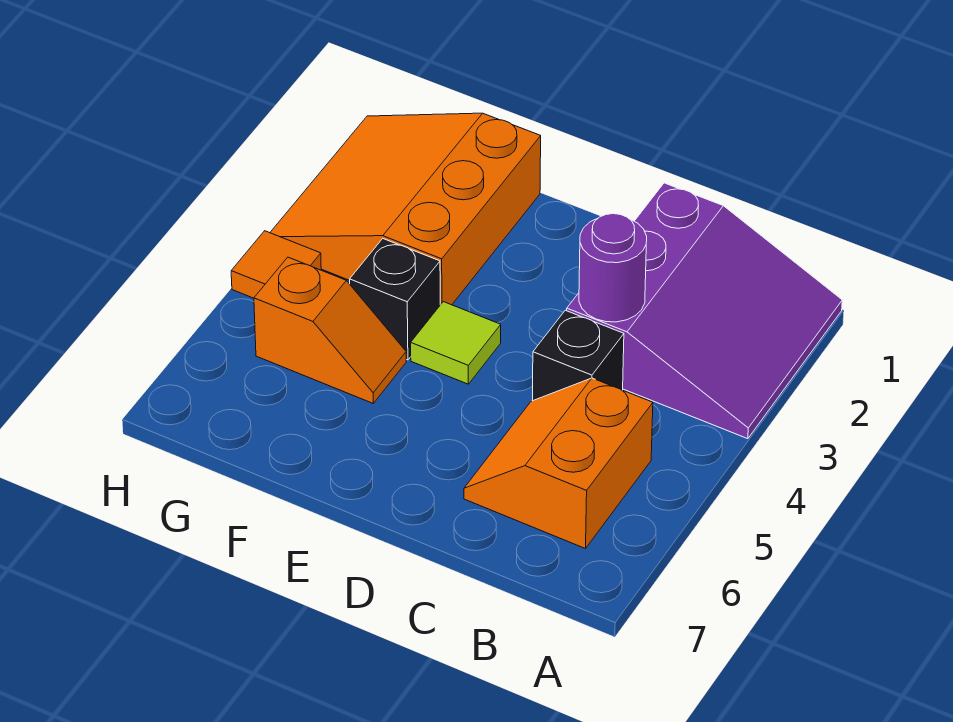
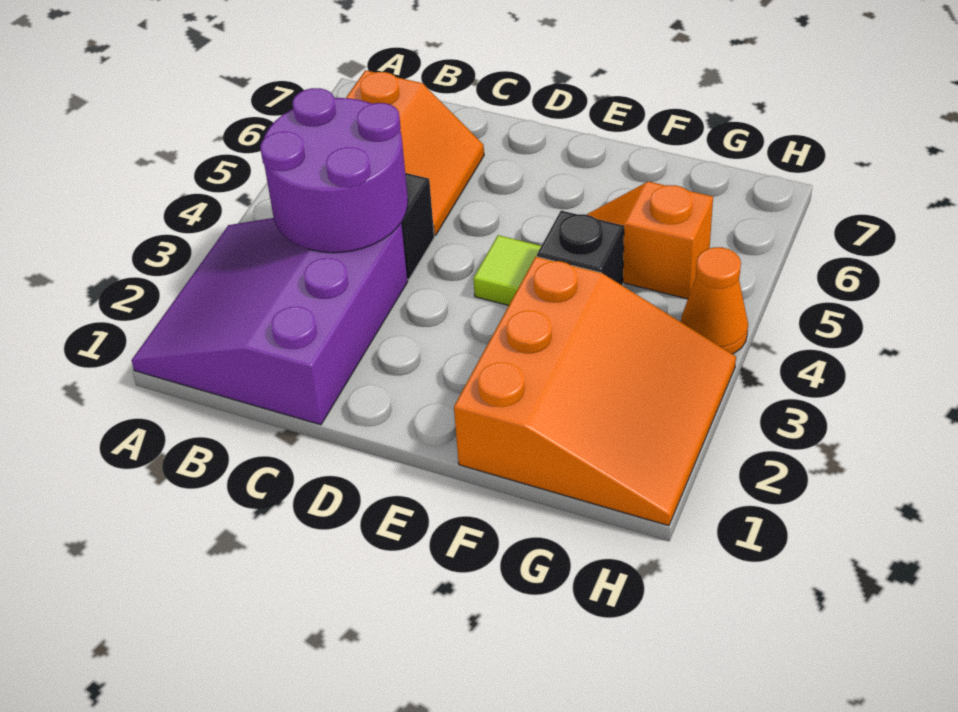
purple 1x1 round brick [579,214,647,322] -> purple 2x2 round brick [260,88,408,253]
orange 1x1 tile [231,231,321,298] -> orange 1x1 cone [681,247,748,354]

